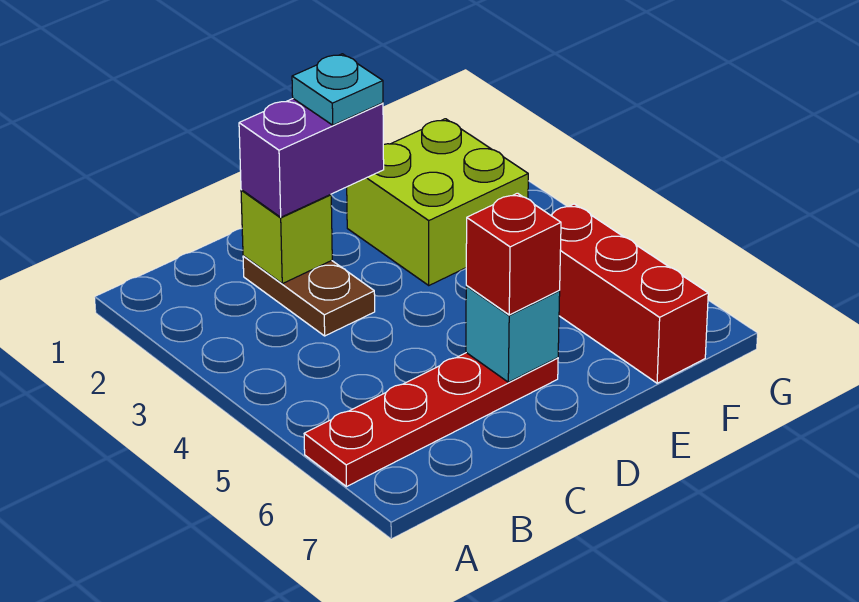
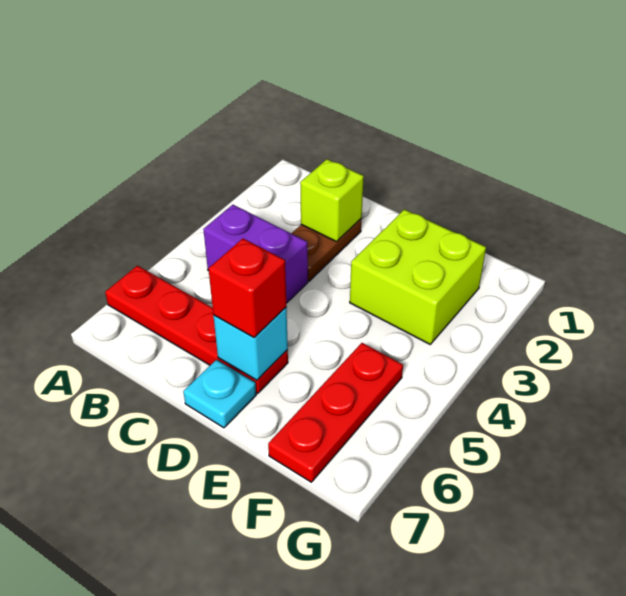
purple 1x2 brick [239,99,384,217] -> purple 1x2 brick moved to [203,205,308,303]
cyan 1x1 plate [292,54,383,125] -> cyan 1x1 plate moved to [183,360,256,428]
red 1x3 brick [551,204,708,383] -> red 1x3 plate [268,343,403,482]

